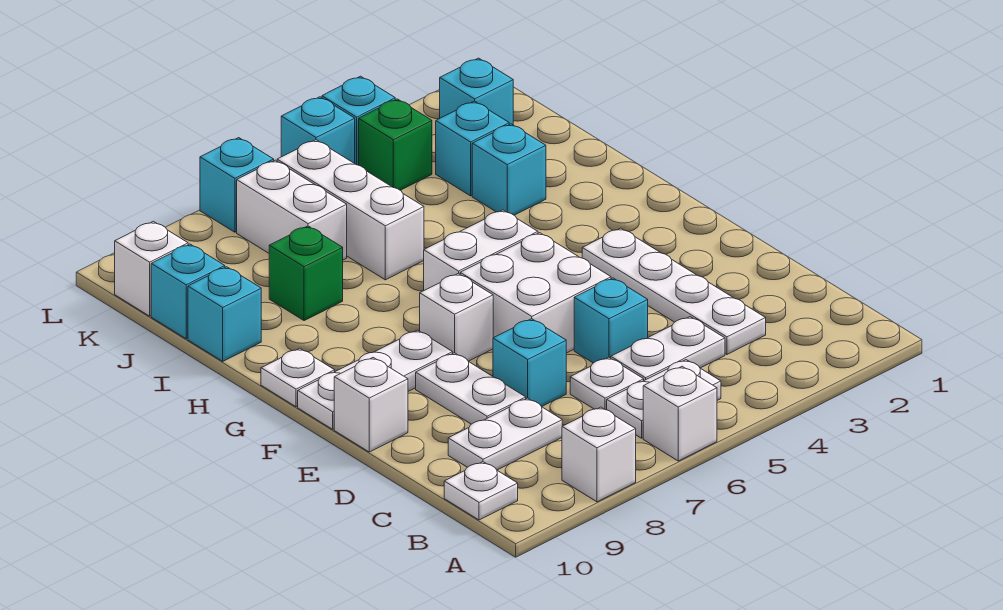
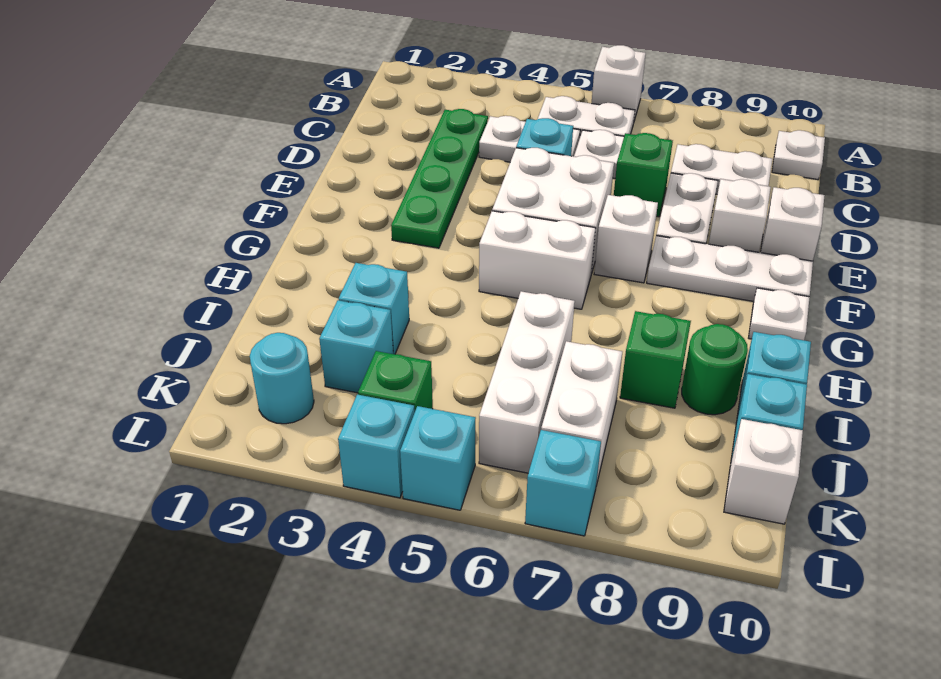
white 1x1 brick [562,407,636,502] -> white 1x1 brick moved to [709,179,771,252]
white 1x4 plate [582,228,766,354] -> green 1x4 plate [391,109,488,248]
cyan 1x1 brick [493,319,566,407] -> green 1x1 brick [614,133,673,217]
none -> green 1x1 round brick [682,324,748,415]
cyan 1x1 brick [440,58,513,125] -> cyan 1x1 round brick [250,333,314,424]

